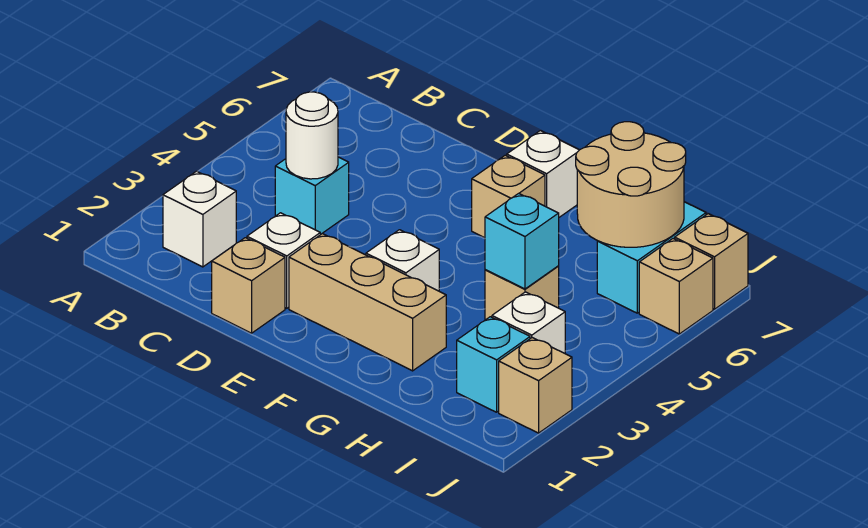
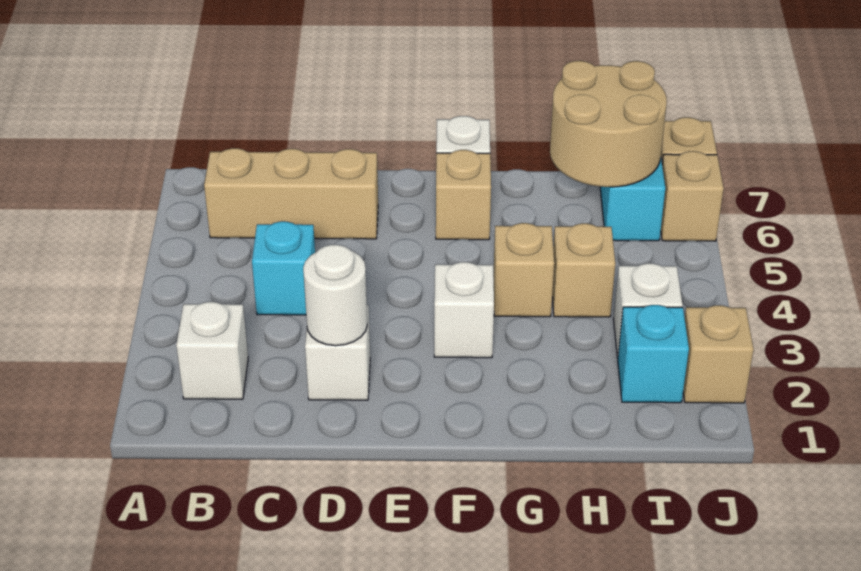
white 1x1 round brick [286,92,338,179] -> white 1x1 round brick moved to [303,245,367,346]
tan 1x1 brick [212,238,285,333] -> tan 1x1 brick moved to [493,223,554,317]
tan 1x3 brick [289,234,446,371] -> tan 1x3 brick moved to [204,148,378,239]
cyan 1x1 brick [485,193,559,289] -> none

